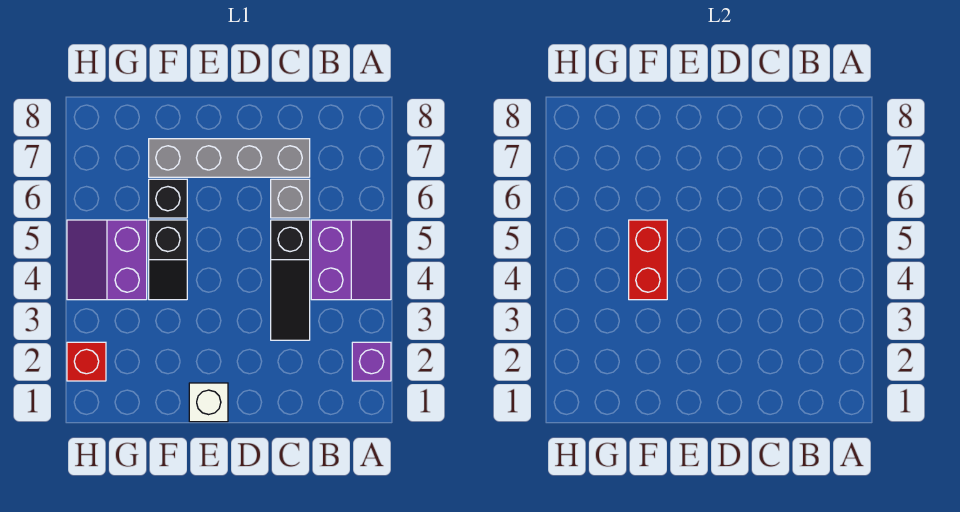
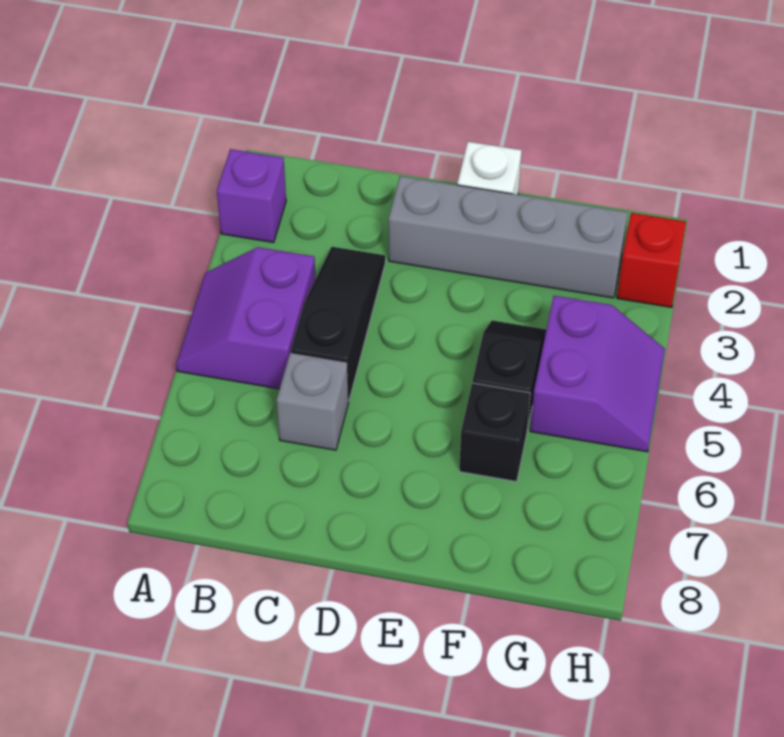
grey 1x4 brick [149,139,310,177] -> grey 1x4 brick moved to [388,176,628,298]
red 1x2 brick [629,220,667,300] -> none

